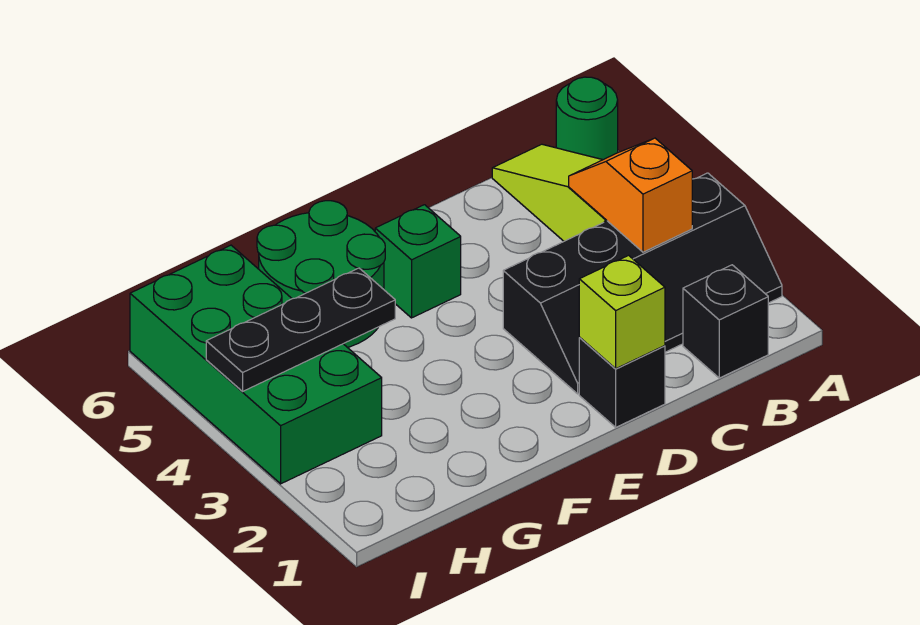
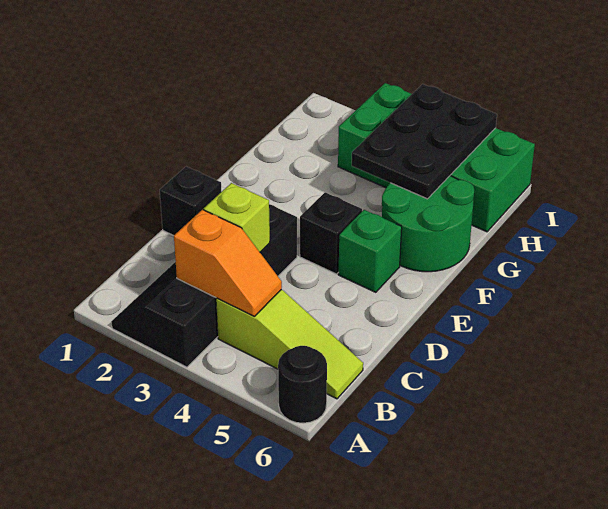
green 1x1 round brick [556,77,618,160] -> black 1x1 round brick [278,346,327,423]
black 1x1 brick [683,265,768,378] -> black 1x1 brick moved to [300,192,362,274]
lime 1x1 brick [579,255,665,369] -> lime 1x1 brick moved to [204,183,270,252]
black 1x3 plate [206,268,395,391] -> black 2x3 plate [352,84,497,199]

